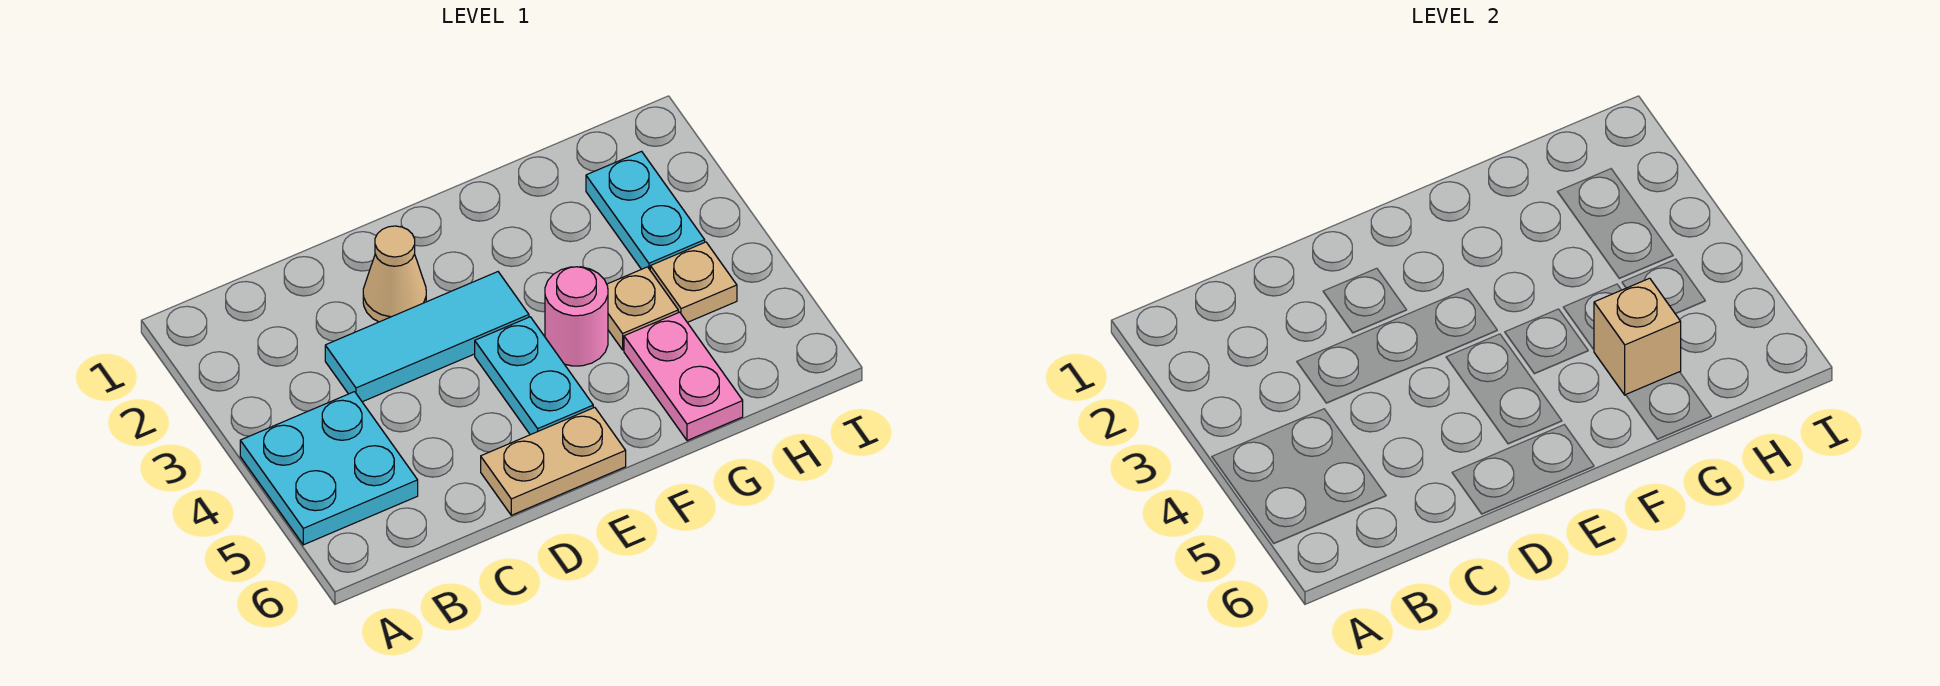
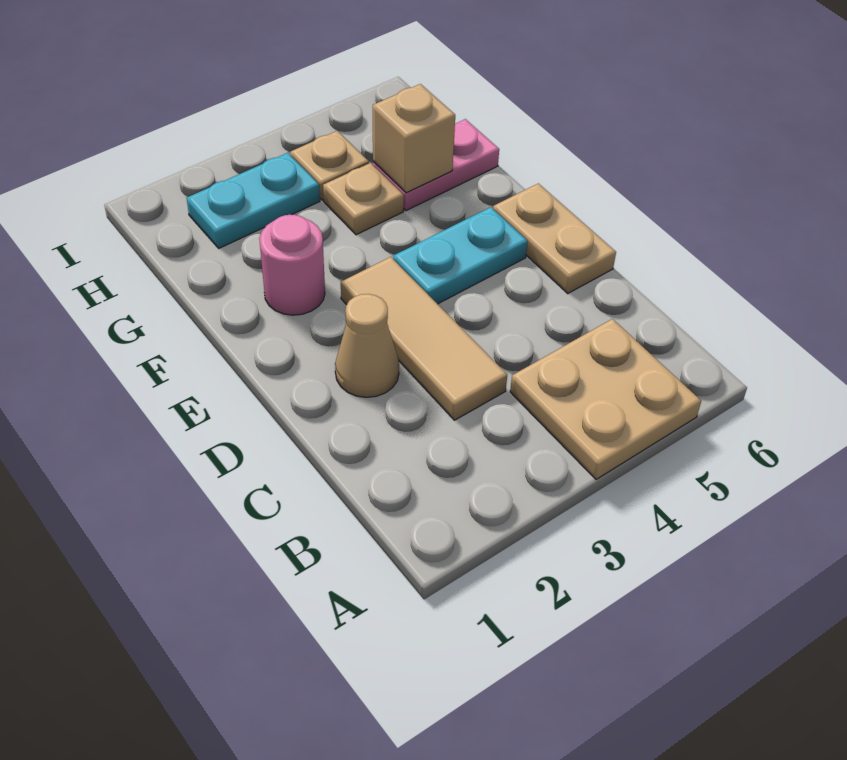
cyan 2x2 plate [240,392,418,545] -> tan 2x2 plate [510,319,701,479]
cyan 1x3 tile [325,272,529,402] -> tan 1x3 tile [341,257,507,420]
pink 1x1 round brick [545,267,608,366] -> pink 1x1 round brick moved to [259,215,325,315]

